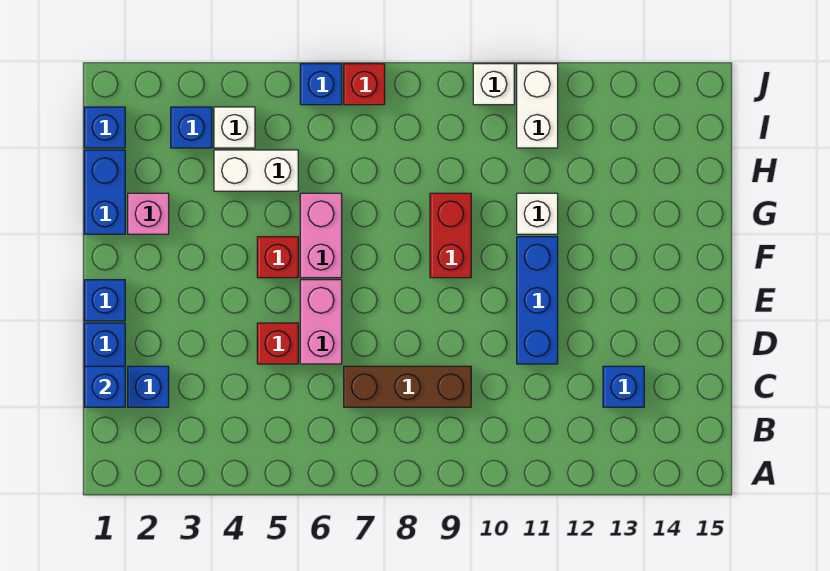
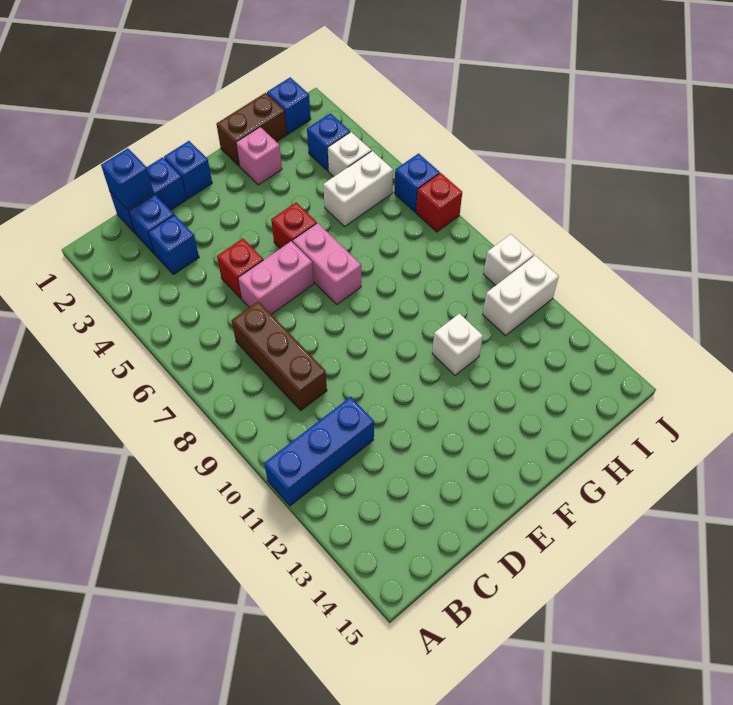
blue 1x1 brick [603,366,644,407] -> blue 1x1 brick moved to [148,215,199,275]
blue 1x3 brick [517,237,558,364] -> blue 1x3 brick moved to [264,397,374,506]
pink 1x2 brick [300,193,342,278] -> pink 1x2 brick turned to [293,223,361,304]
red 1x2 brick [430,193,471,278] -> none
blue 1x2 brick [84,150,125,234] -> brown 1x2 brick [216,93,287,166]
white 1x2 brick [214,150,298,191] -> white 1x2 brick turned to [323,151,393,226]

